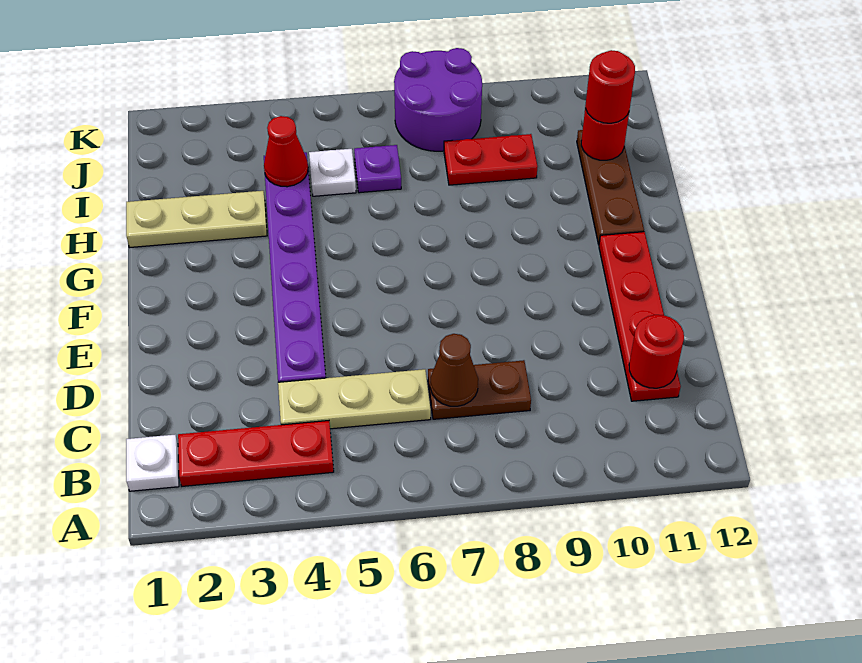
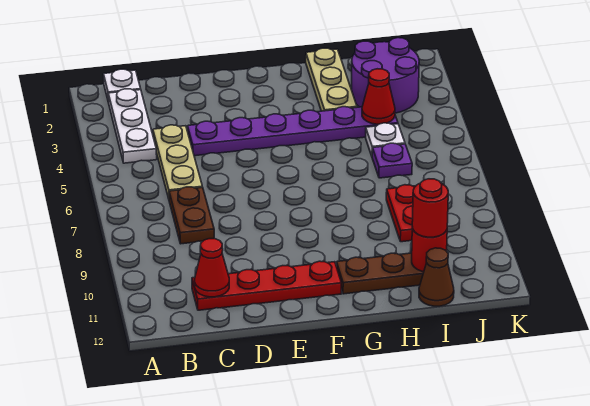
red 1x3 plate [178,421,334,486] -> white 1x3 plate [108,89,157,163]
brown 1x1 cone [430,334,478,406] -> brown 1x1 cone moved to [419,248,454,306]
red 1x1 round brick [629,315,684,388] -> red 1x1 cone [195,239,229,297]
purple 2x2 round brick [394,48,482,151] -> purple 2x2 round brick moved to [351,38,419,113]

